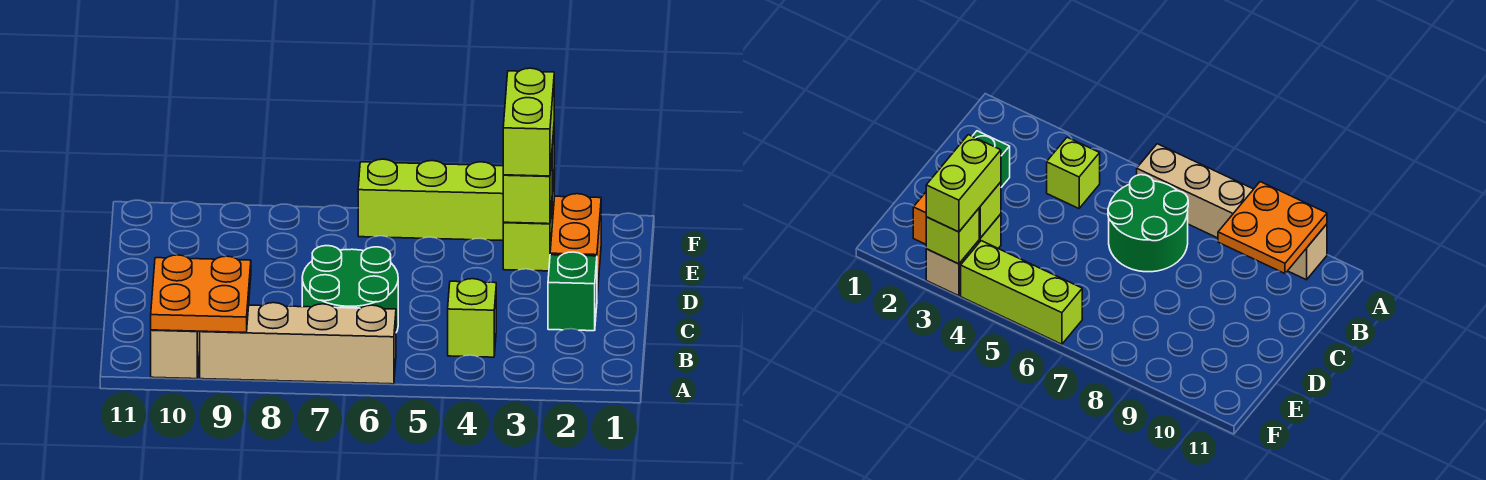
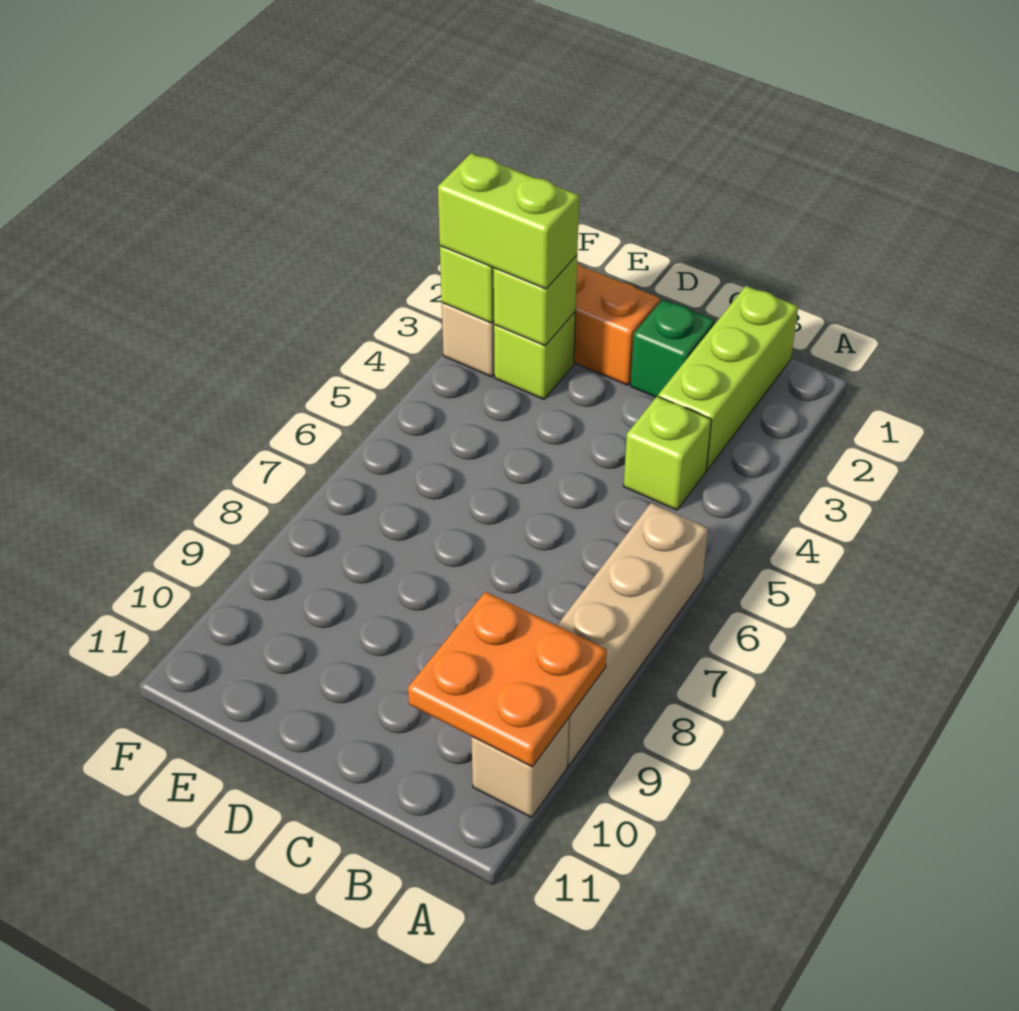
green 2x2 round brick [302,246,398,332] -> none
lime 1x3 brick [358,159,503,241] -> lime 1x3 brick moved to [658,286,798,470]

